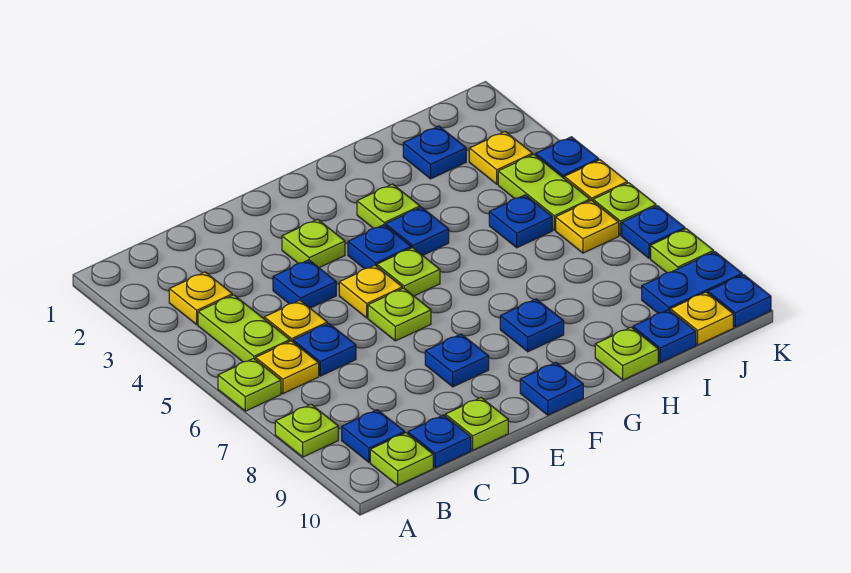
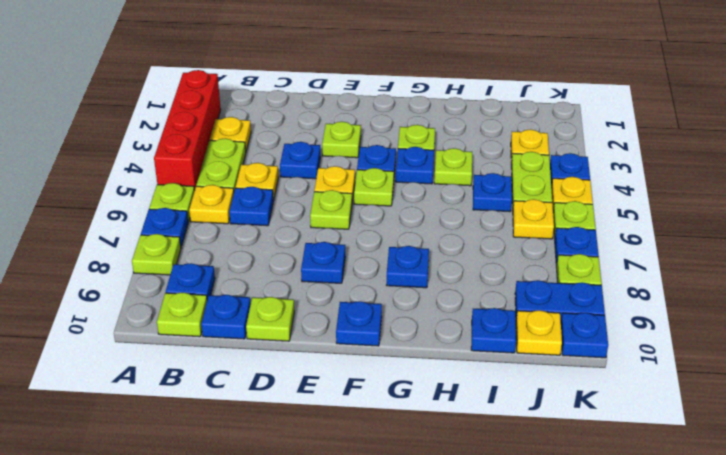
none -> red 1x4 brick [154,70,221,190]
lime 1x1 plate [595,327,658,380] -> lime 1x1 plate moved to [434,148,472,186]
blue 1x1 plate [403,126,466,179] -> blue 1x1 plate moved to [141,208,188,247]

